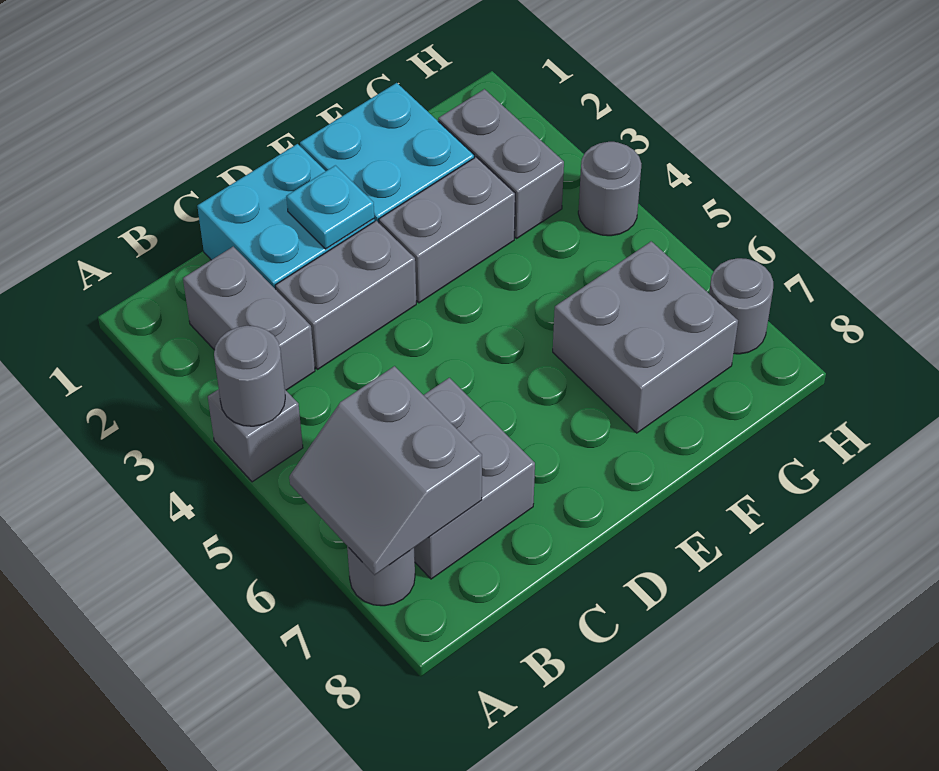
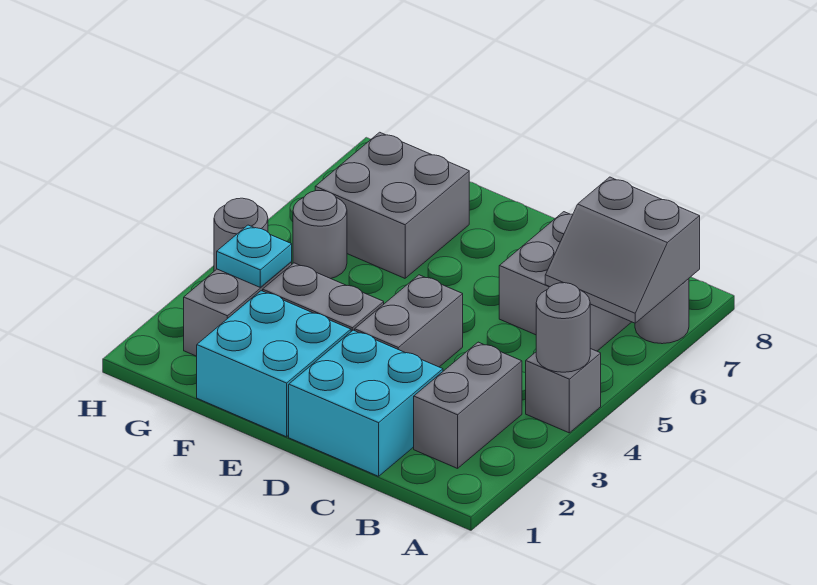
grey 2x2 slope [289,366,482,575] -> grey 2x2 slope turned to [545,177,700,323]
grey 1x2 brick [275,221,416,370] -> grey 1x2 brick turned to [355,275,463,367]
cyan 1x1 plate [286,165,374,249] -> cyan 1x1 plate moved to [217,225,292,287]
grey 1x1 round brick [709,258,773,354] -> grey 1x1 round brick moved to [293,191,347,279]

